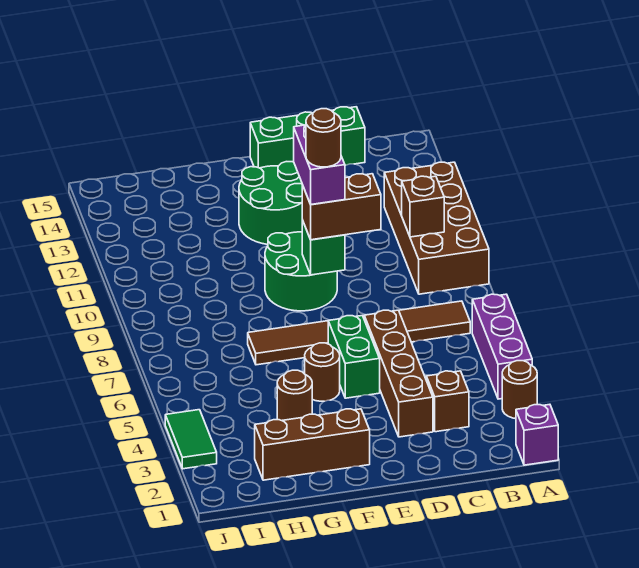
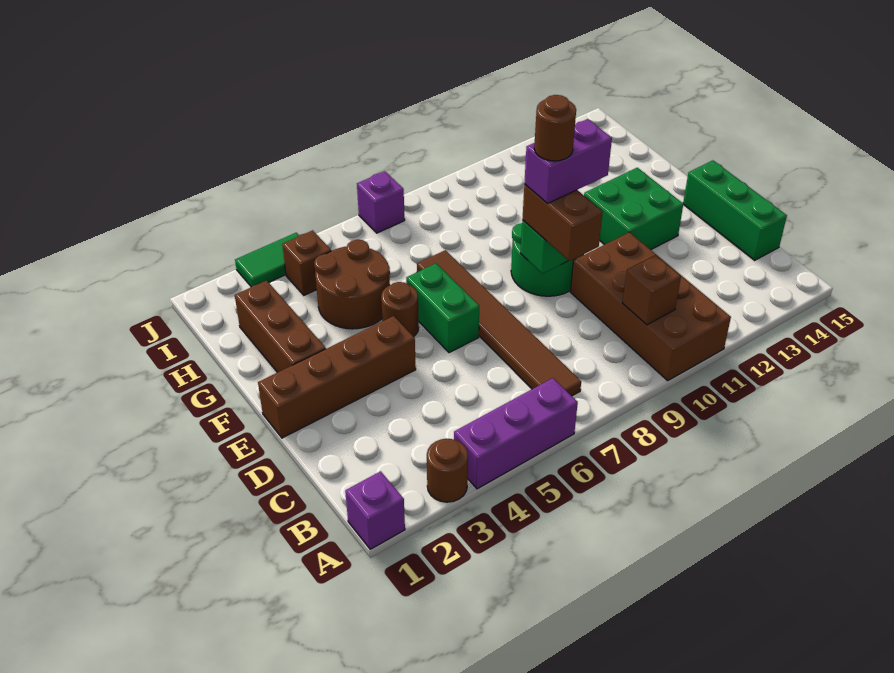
brown 2x4 brick [384,162,489,294] -> brown 2x4 brick turned to [570,232,731,380]
brown 1x1 brick [426,371,469,432] -> brown 1x1 brick moved to [282,230,331,295]
brown 1x4 brick [364,310,433,437] -> brown 1x4 brick moved to [258,316,416,438]
green 1x2 brick [328,316,380,398] -> green 1x2 brick turned to [406,263,479,353]
green 2x2 round brick [239,162,302,244] -> green 2x2 brick [584,168,683,250]
brown 1x1 round brick [277,370,312,421] -> brown 2x2 round brick [314,240,390,329]
none -> purple 1x1 brick [357,171,405,233]

